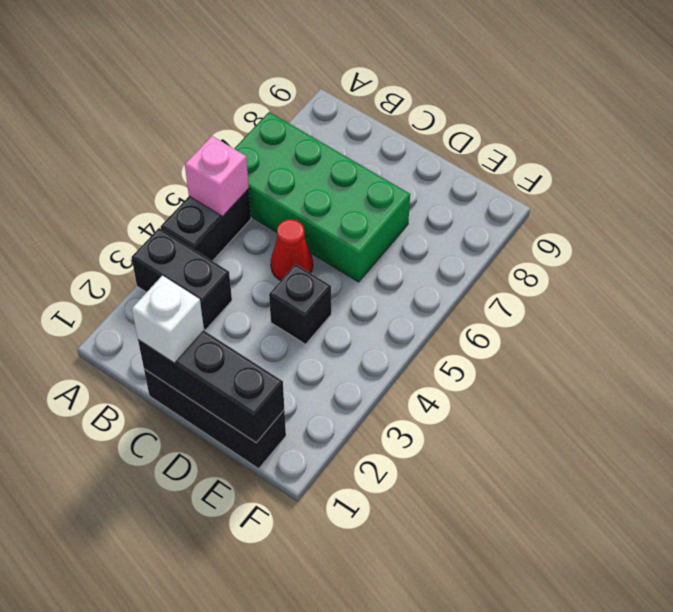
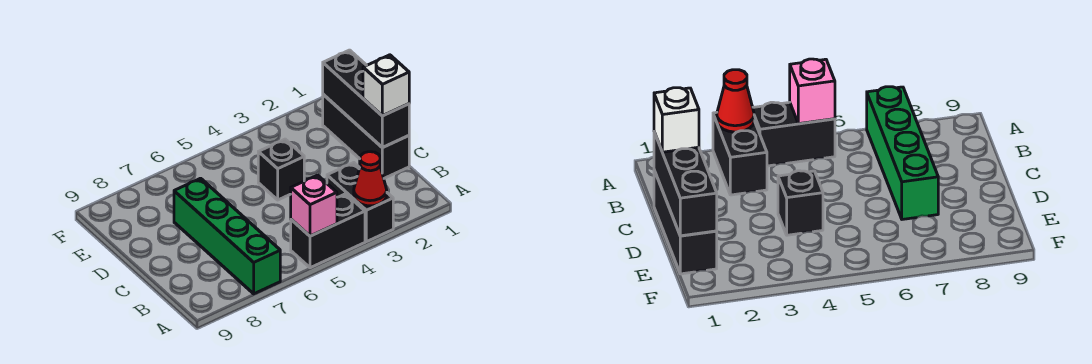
green 2x4 brick [234,112,410,282] -> green 1x4 brick [174,178,280,294]
red 1x1 cone [271,219,313,281] -> red 1x1 cone moved to [354,152,387,206]

